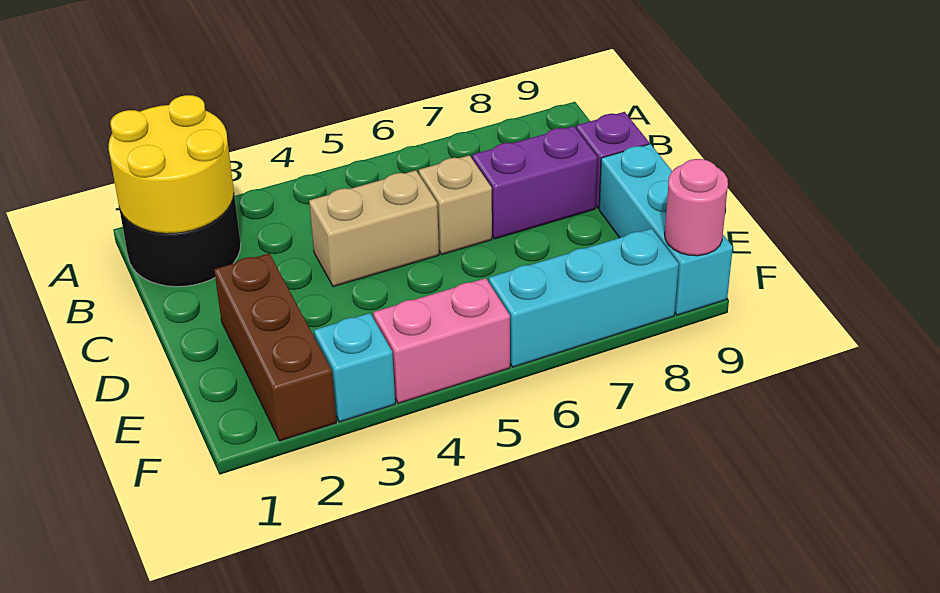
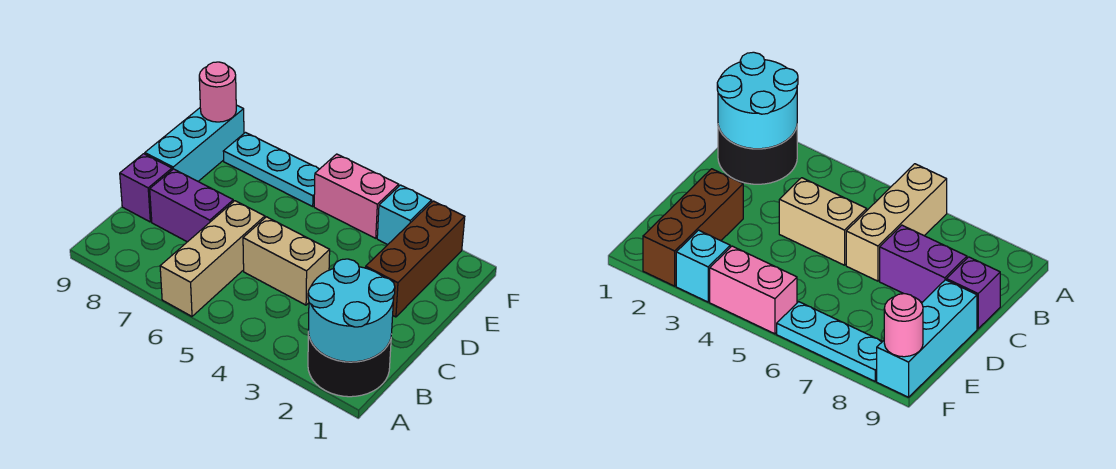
yellow 2x2 round brick [109,95,234,234] -> cyan 2x2 round brick [308,259,395,362]
tan 1x1 brick [419,155,492,254] -> tan 1x3 brick [160,201,265,316]
cyan 1x3 brick [489,228,679,367] -> cyan 1x3 plate [223,133,319,206]

